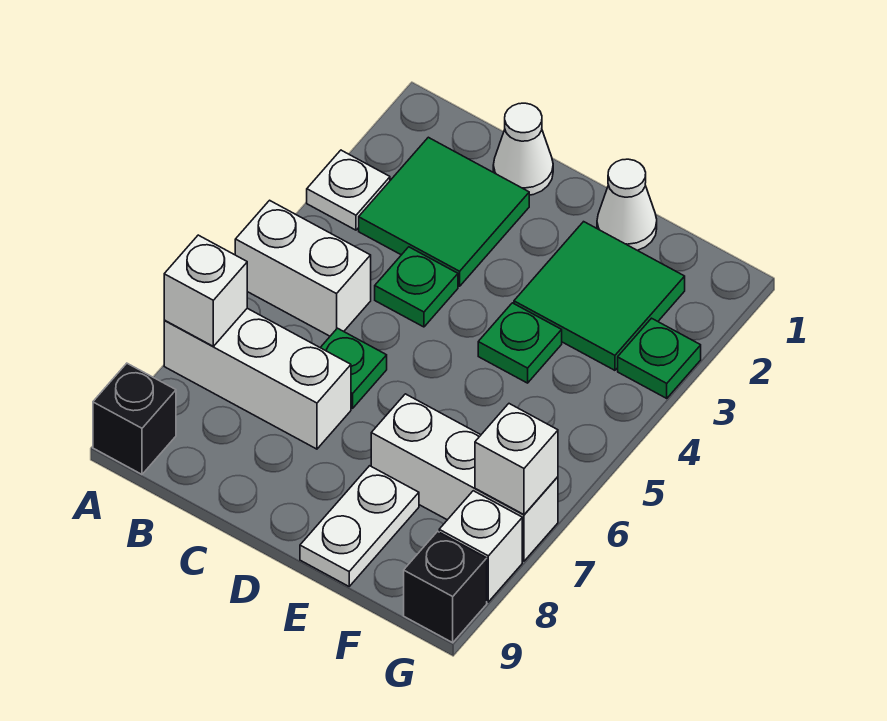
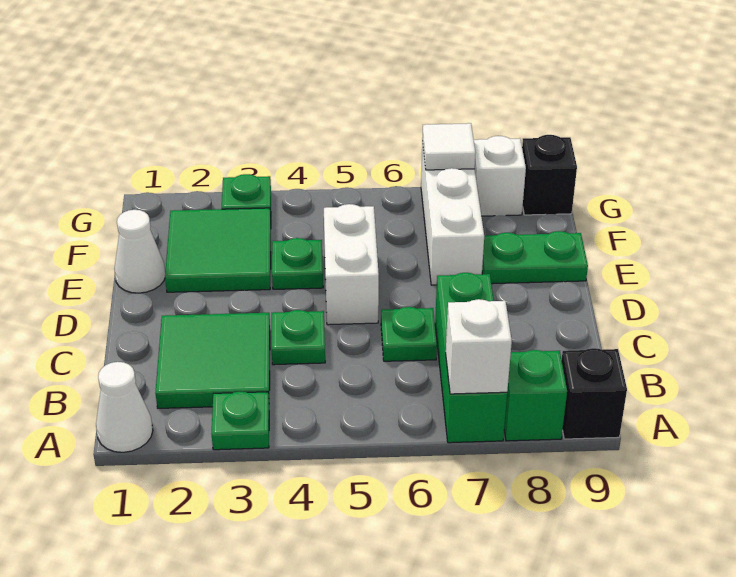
white 1x1 plate [307,150,390,230] -> green 1x1 plate [211,392,269,450]
white 1x2 brick [235,200,371,336] -> white 1x2 brick moved to [324,204,379,325]
white 1x3 brick [164,308,351,449] -> green 1x3 brick [435,273,507,443]
none -> green 1x1 brick [504,350,567,441]
white 1x1 cone [493,103,553,195] -> white 1x1 cone moved to [96,362,153,452]
white 1x2 plate [300,466,419,586] -> green 1x2 plate [482,231,588,284]
white 1x1 brick [475,404,558,514] -> white 1x1 tile [422,123,476,170]

